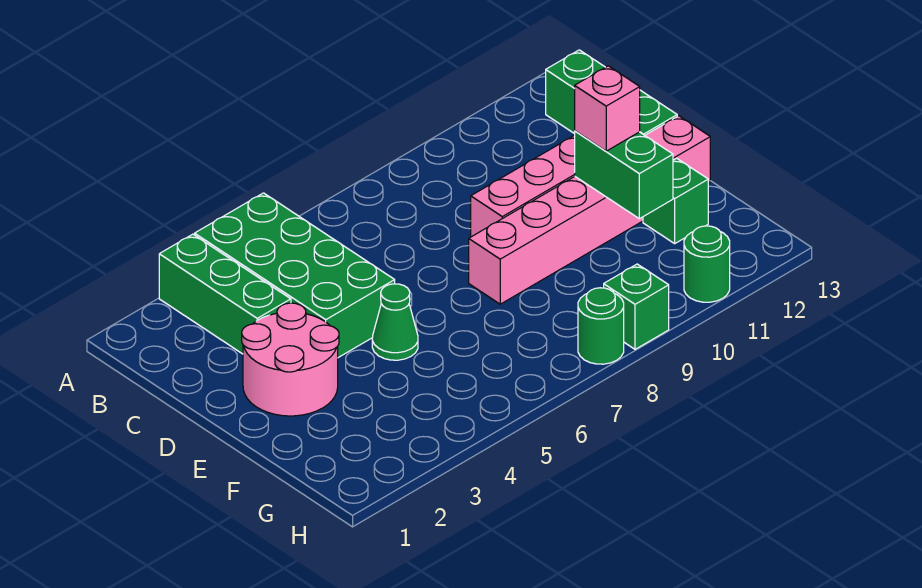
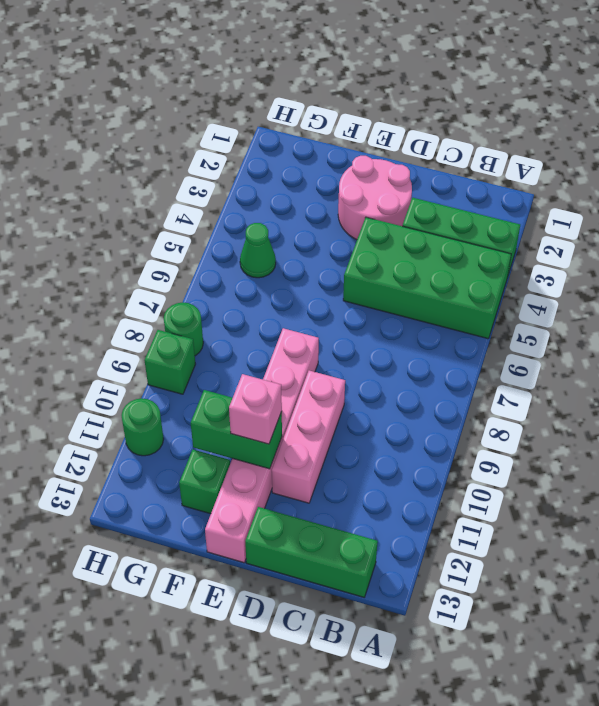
green 1x1 cone [372,284,418,360] -> green 1x1 cone moved to [240,223,276,278]

